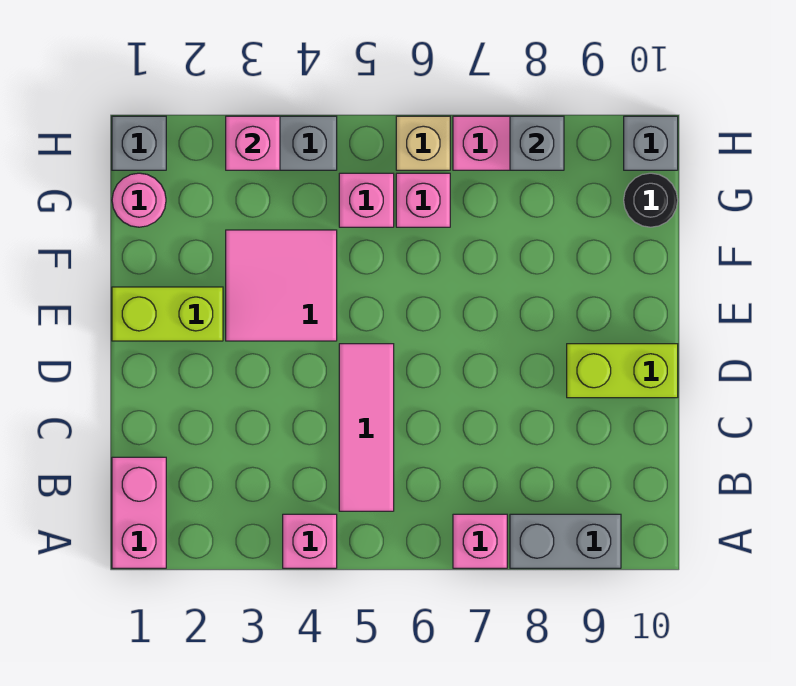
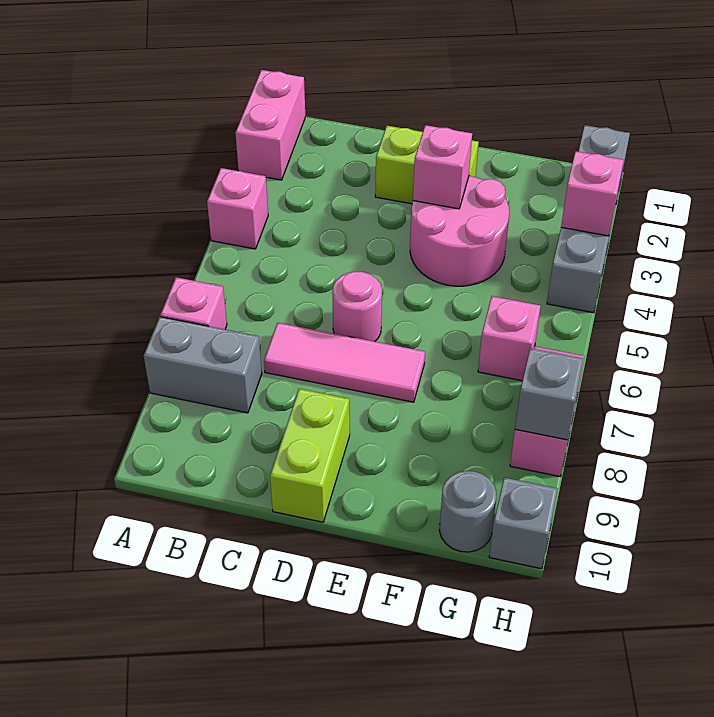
pink 1x2 brick [112,457,166,568] -> pink 1x2 brick turned to [235,70,305,180]
grey 1x2 brick [510,514,621,568] -> grey 1x2 brick turned to [144,317,262,413]
pink 1x3 tile [339,344,394,511] -> pink 1x3 tile moved to [264,323,425,402]
lime 1x2 brick [112,287,223,341] -> lime 1x2 brick turned to [375,126,478,204]
pink 2x2 tile [226,230,337,341] -> pink 2x2 round brick [410,176,509,286]
pink 1x1 round brick [112,173,166,227] -> pink 1x1 round brick moved to [332,271,382,342]
pink 1x1 brick [339,173,394,227] -> pink 1x1 brick moved to [413,125,472,209]
black 1x1 round brick [624,173,678,227] -> grey 1x1 round brick [439,471,496,552]
tan 1x1 brick [396,116,450,170] -> none

